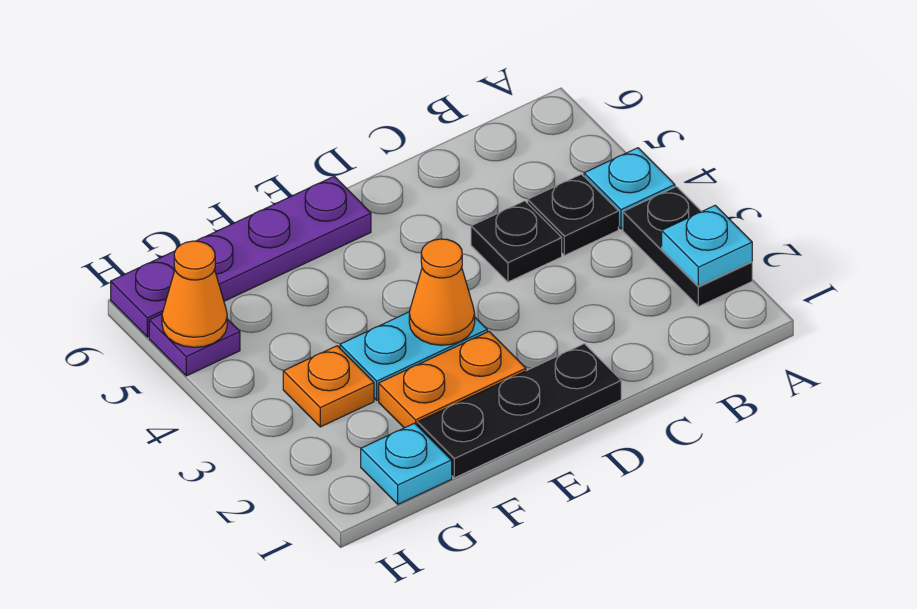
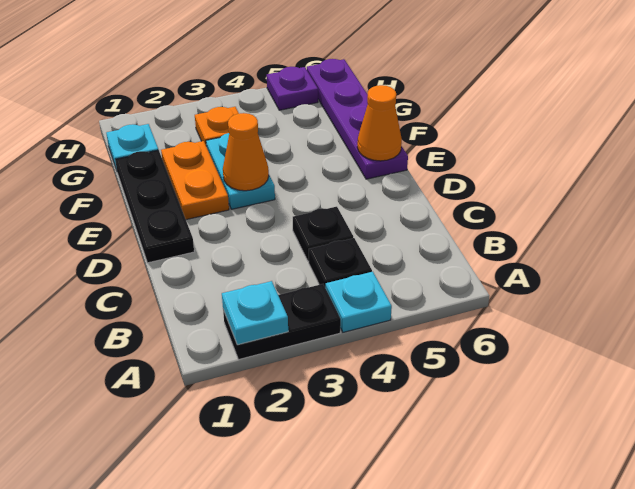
orange 1x1 cone [162,241,227,347] -> orange 1x1 cone moved to [357,85,402,161]

